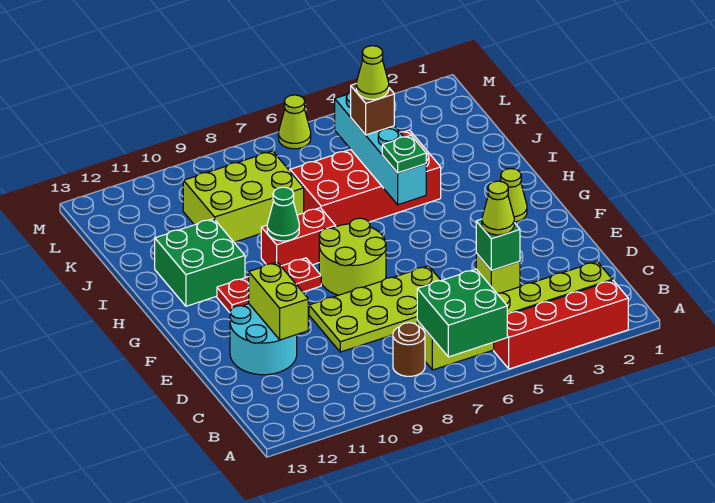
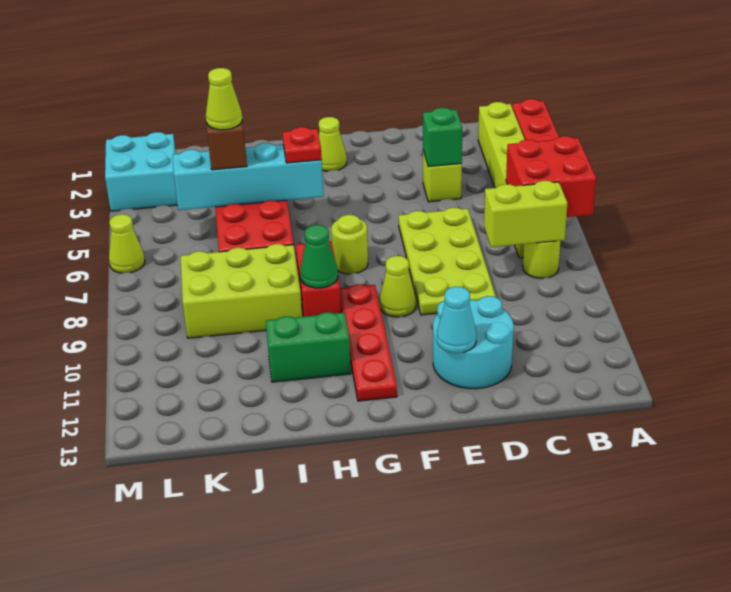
green 2x2 brick [417,269,507,357] -> red 2x2 brick [506,136,596,217]
brown 1x1 round brick [393,323,425,376] -> lime 1x1 round brick [523,241,560,278]
lime 1x1 cone [482,181,514,235] -> lime 1x1 cone moved to [380,256,416,317]
lime 1x2 brick [249,262,308,340] -> lime 1x2 brick moved to [484,181,567,247]
none -> cyan 1x1 cone [437,287,476,353]
lime 2x2 round brick [319,218,386,295] -> lime 1x1 round brick [331,215,368,274]
red 1x3 plate [217,258,321,312] -> red 1x4 plate [340,284,397,401]
green 1x1 plate [382,135,426,173] -> red 1x1 plate [282,127,322,163]
green 2x2 brick [155,219,245,306] -> green 1x2 brick [266,312,351,382]
lime 2x3 brick [183,151,304,242] -> lime 2x3 brick turned to [180,244,302,338]
none -> cyan 2x2 brick [105,132,178,211]

